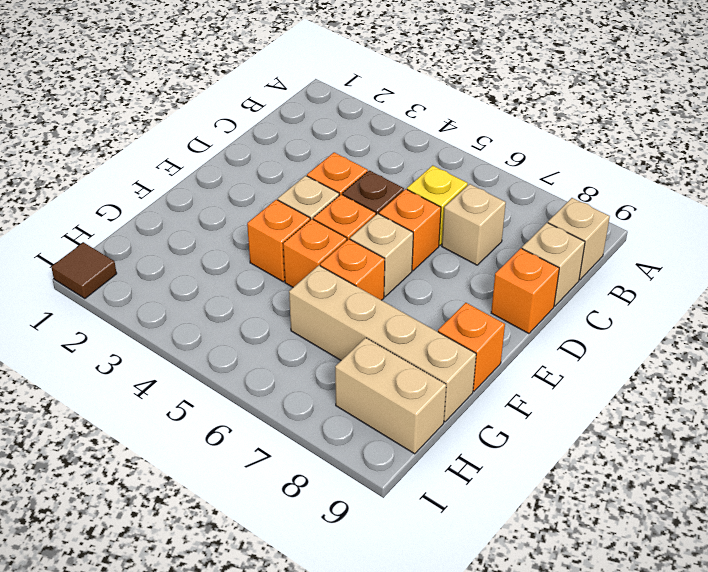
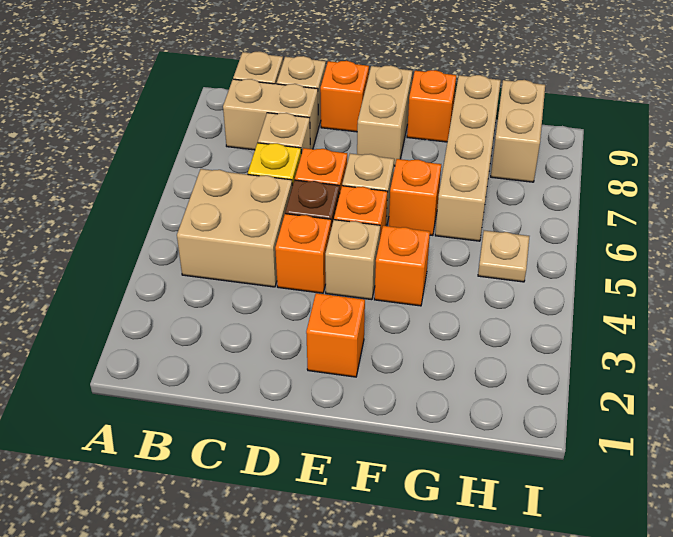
none -> tan 2x2 brick [177,169,292,287]
none -> tan 1x2 brick [223,79,319,150]
none -> tan 1x2 brick [357,65,412,166]
orange 1x1 brick [283,219,347,287] -> orange 1x1 brick moved to [306,293,365,377]
none -> tan 1x1 plate [478,230,529,282]
brown 1x1 tile [51,242,117,299] -> none

